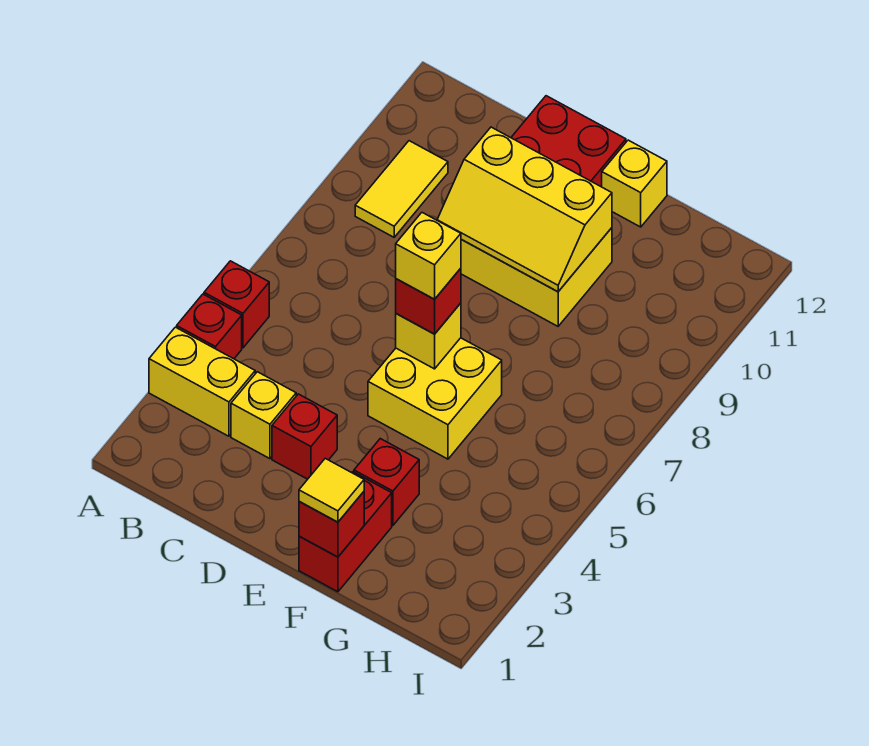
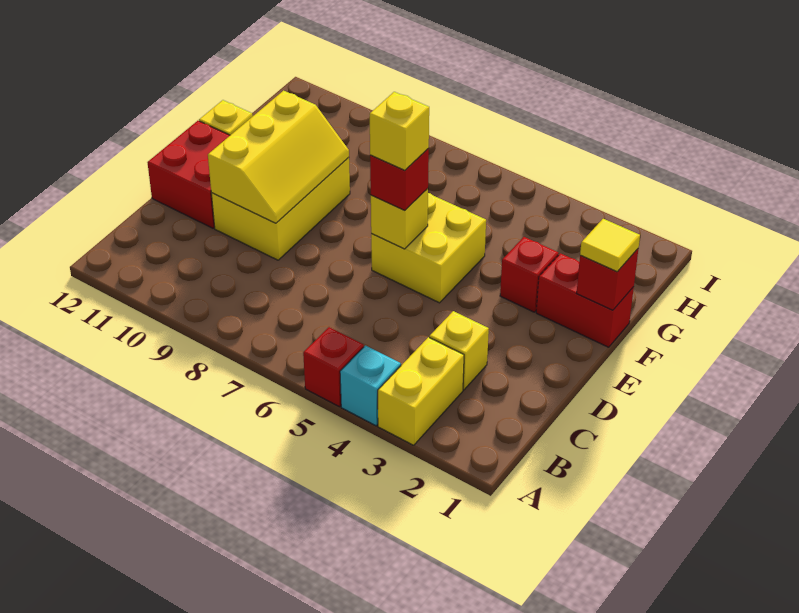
red 1x1 brick [177,294,242,359] -> cyan 1x1 brick [340,346,401,426]
yellow 1x2 tile [355,141,448,237] -> none
red 1x1 brick [272,394,337,479] -> none

